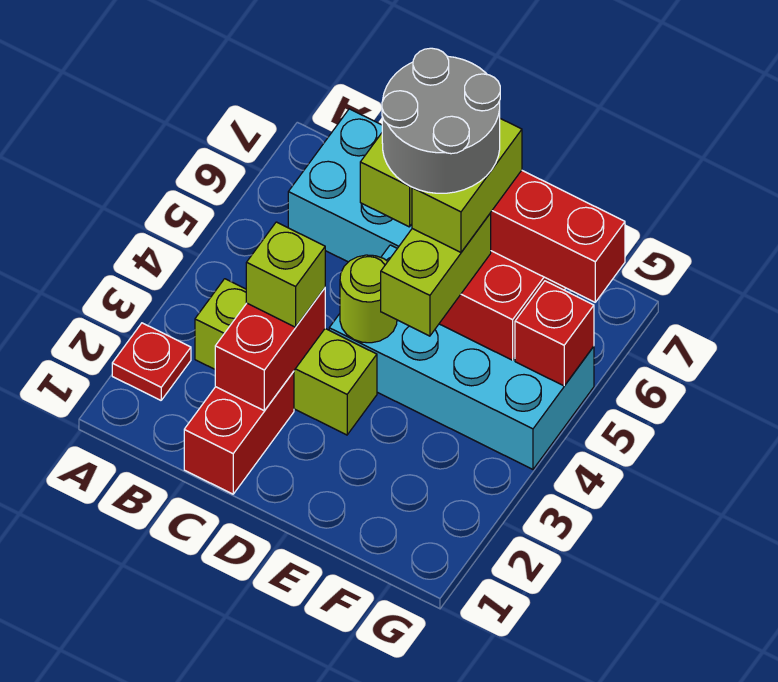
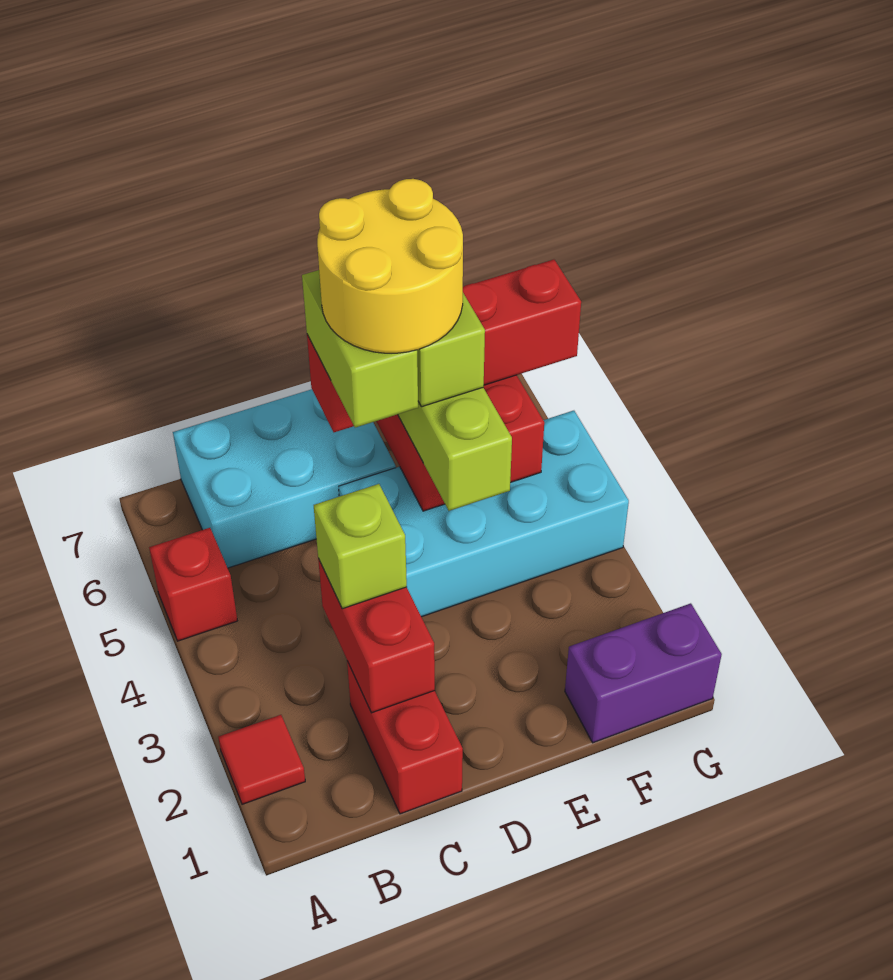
red 1x1 plate [112,323,191,400] -> red 1x1 tile [218,715,305,804]
lime 1x3 brick [195,279,377,435] -> none
lime 1x1 round brick [340,255,397,343] -> none
grey 2x2 round brick [382,48,500,193] -> yellow 2x2 round brick [317,179,463,353]
none -> purple 1x2 brick [565,603,722,743]
red 1x1 brick [515,281,594,386] -> red 1x1 brick moved to [149,528,237,641]

